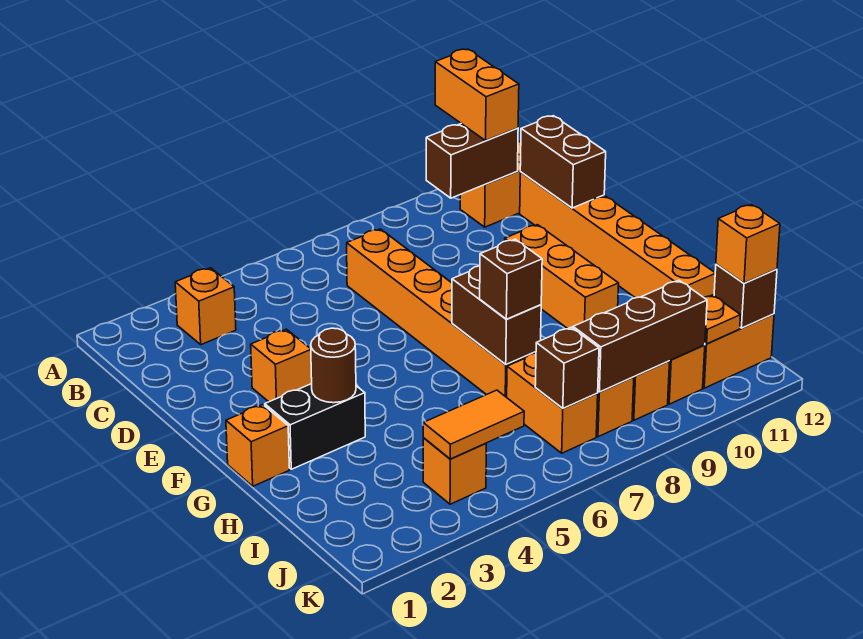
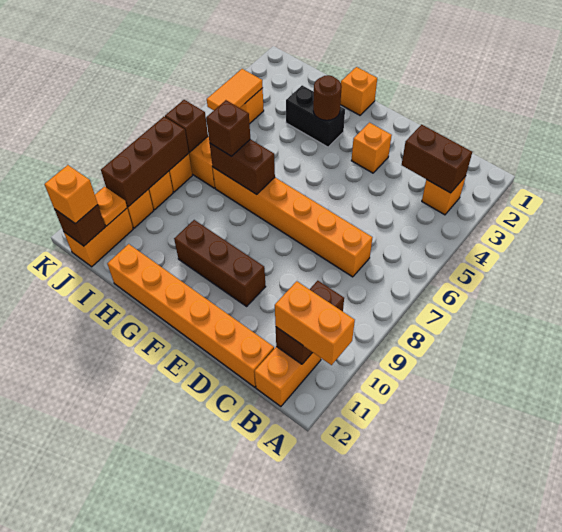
brown 1x2 brick [520,116,606,208] -> brown 1x2 brick moved to [402,125,472,193]
orange 1x3 brick [505,225,619,329] -> brown 1x3 brick [174,220,266,306]
black 1x2 brick [265,384,365,469] -> black 1x2 brick turned to [286,85,345,147]

